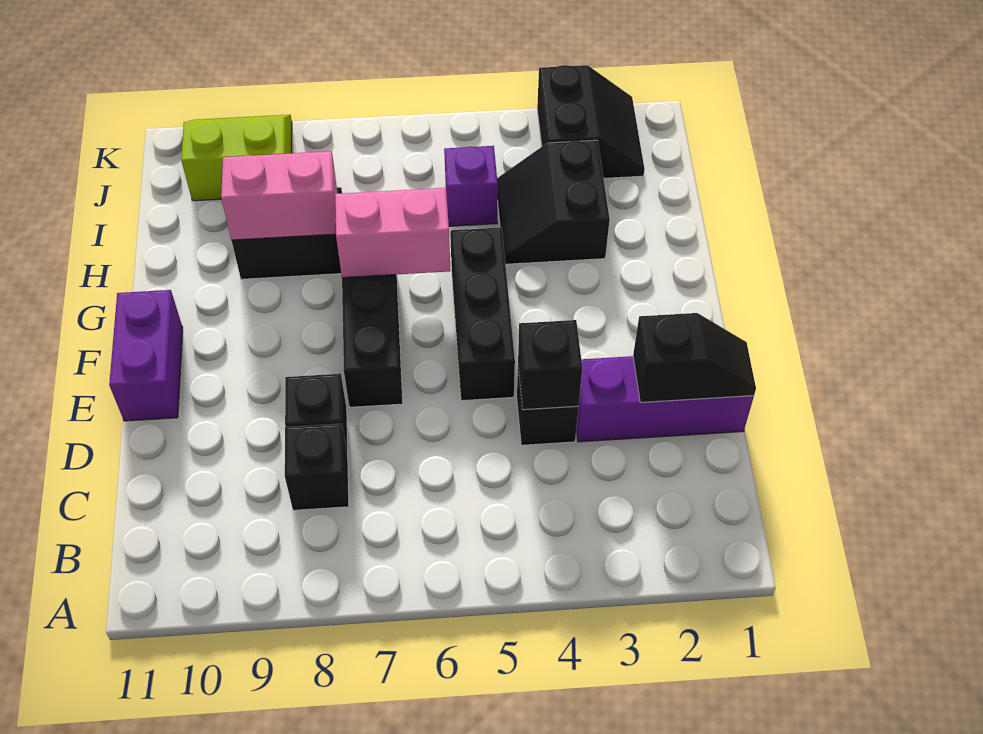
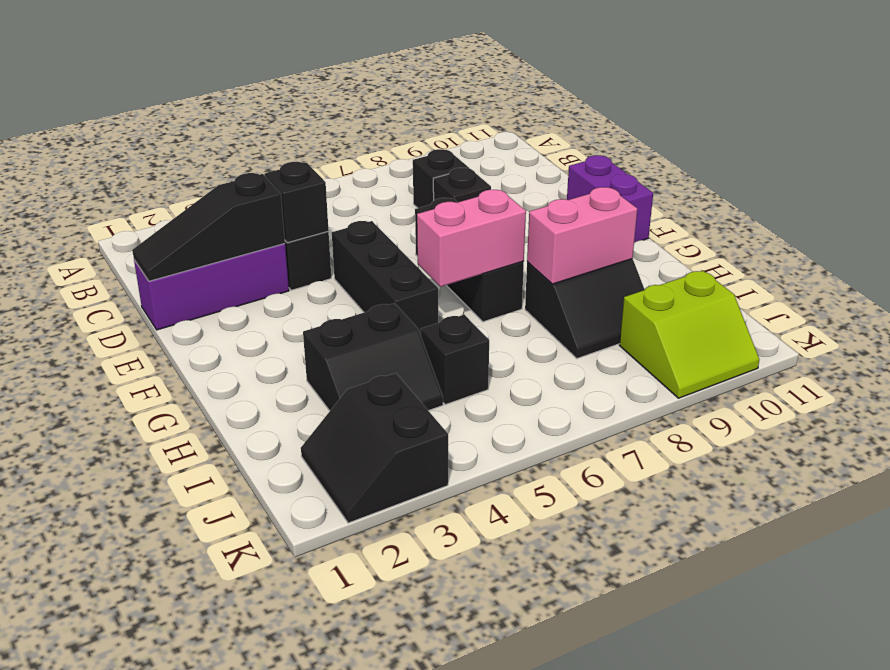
black 1x2 slope [633,313,756,402] -> black 1x3 slope [132,173,285,281]
black 2x2 slope [497,140,610,264] -> black 2x2 slope turned to [303,303,443,411]
purple 1x1 brick [444,146,498,226] -> black 1x1 brick [421,315,489,405]

